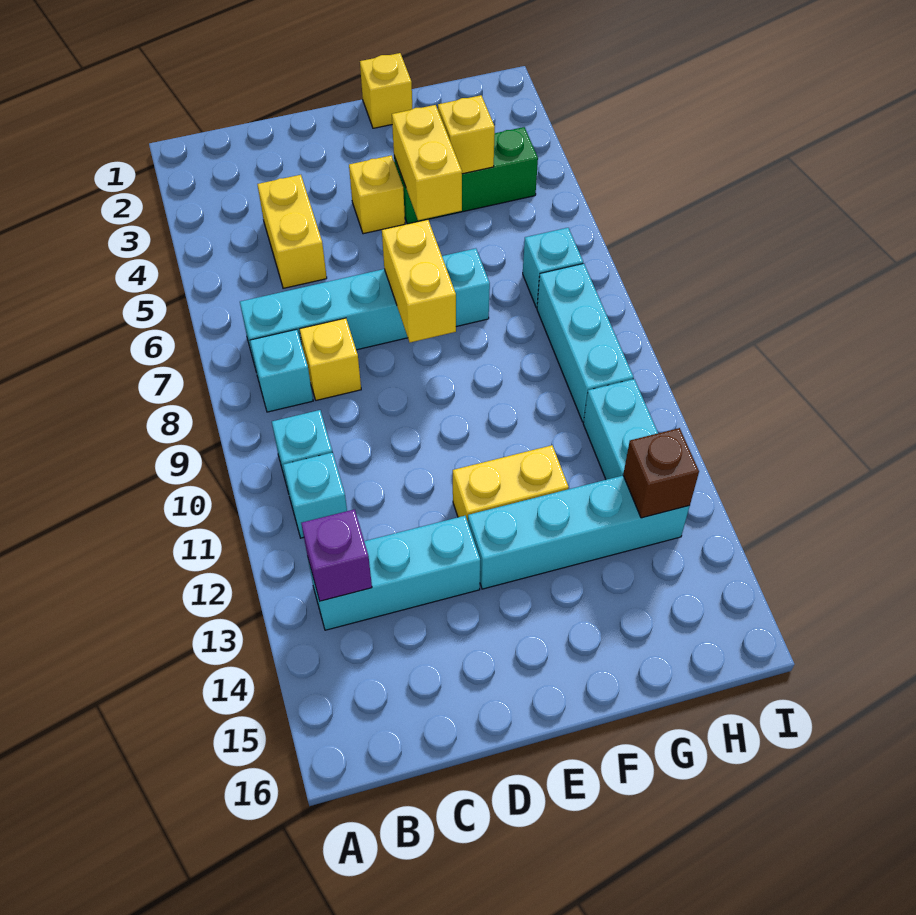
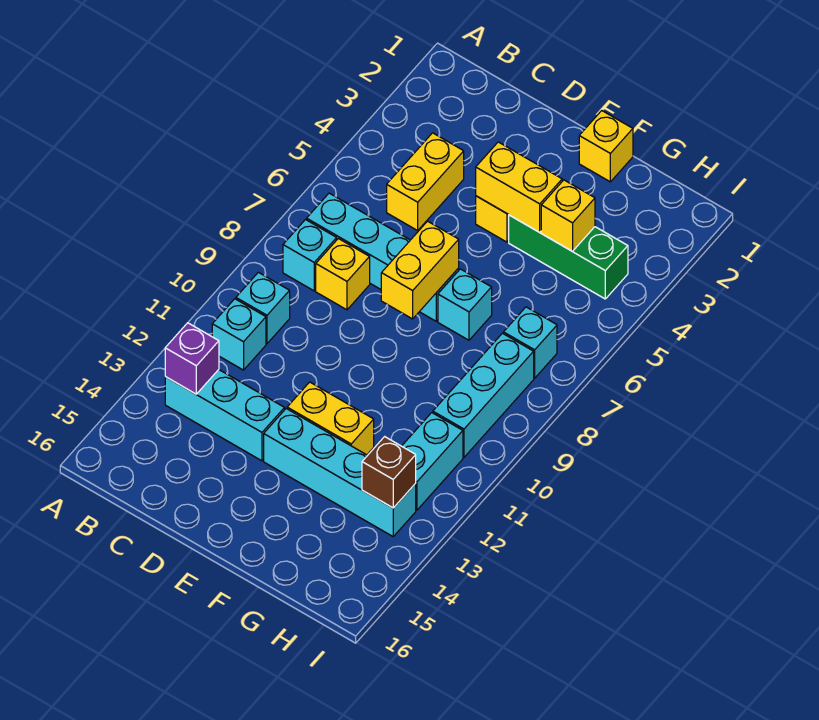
yellow 1x2 brick [392,105,462,220] -> yellow 1x2 brick turned to [476,142,562,232]

